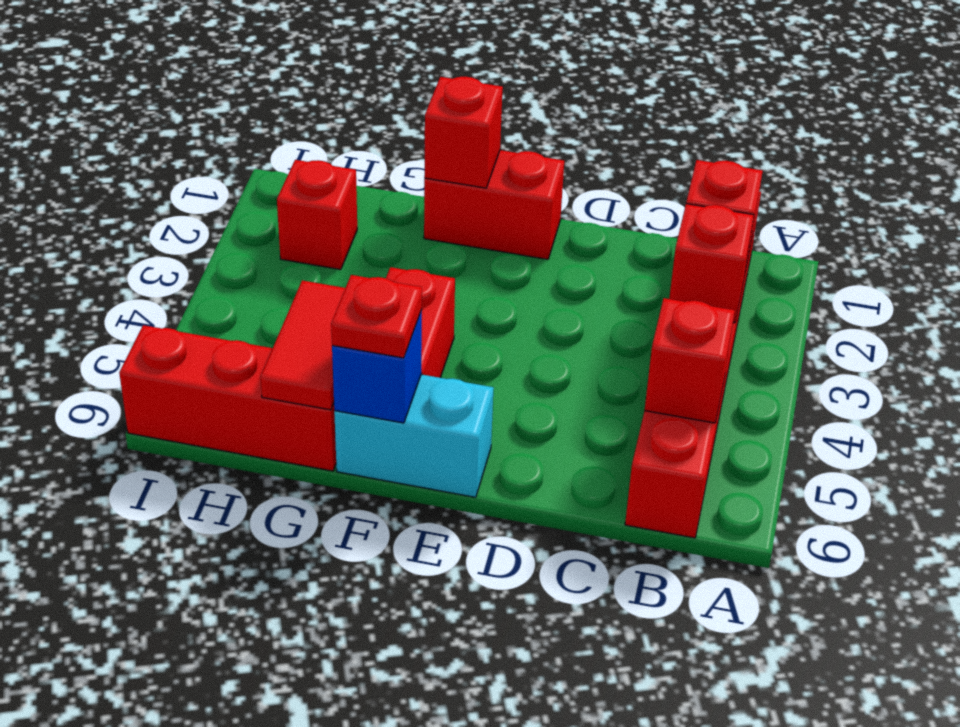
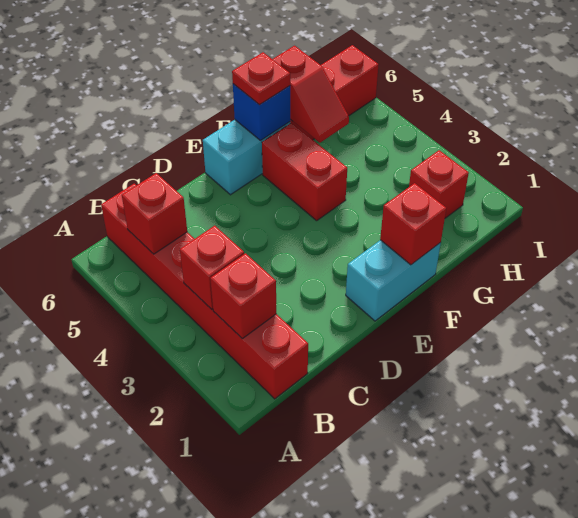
red 1x2 brick [424,150,564,259] -> cyan 1x2 brick [346,240,441,321]
red 1x2 tile [260,280,345,410] -> red 1x2 slope [273,46,349,143]

